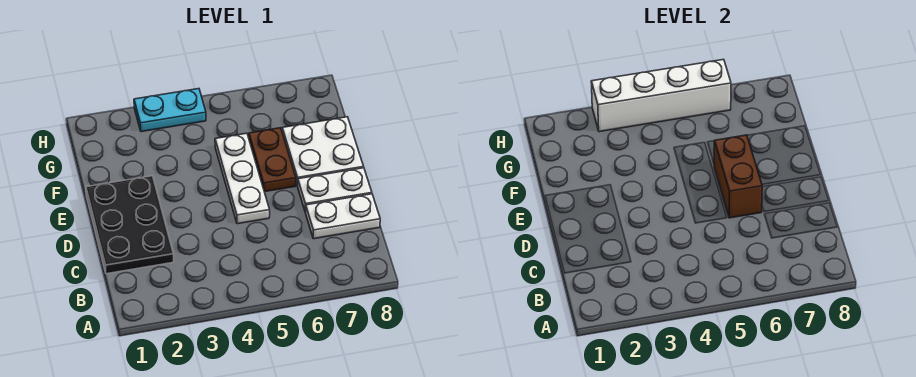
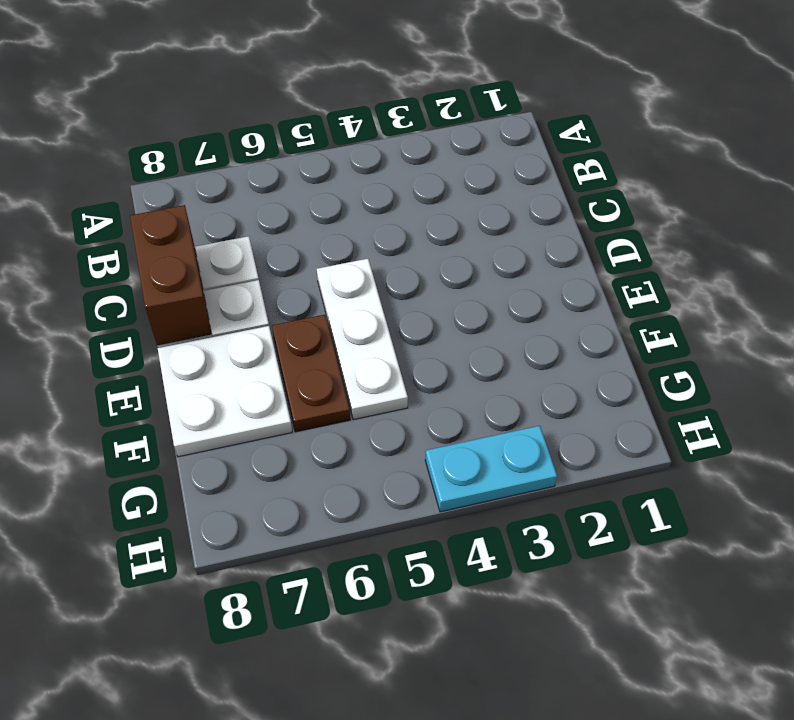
black 2x3 plate [86,176,174,274] -> none
brown 1x2 brick [714,135,762,218] -> brown 1x2 brick moved to [130,205,212,345]
white 1x4 brick [591,59,731,132] -> none

